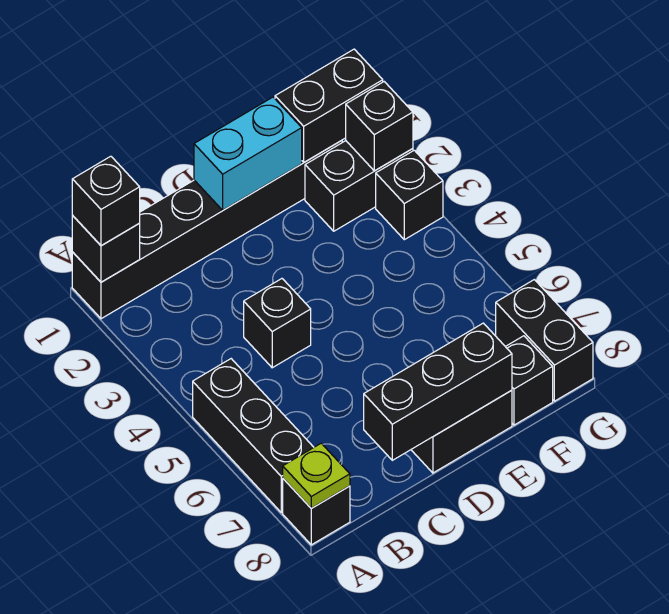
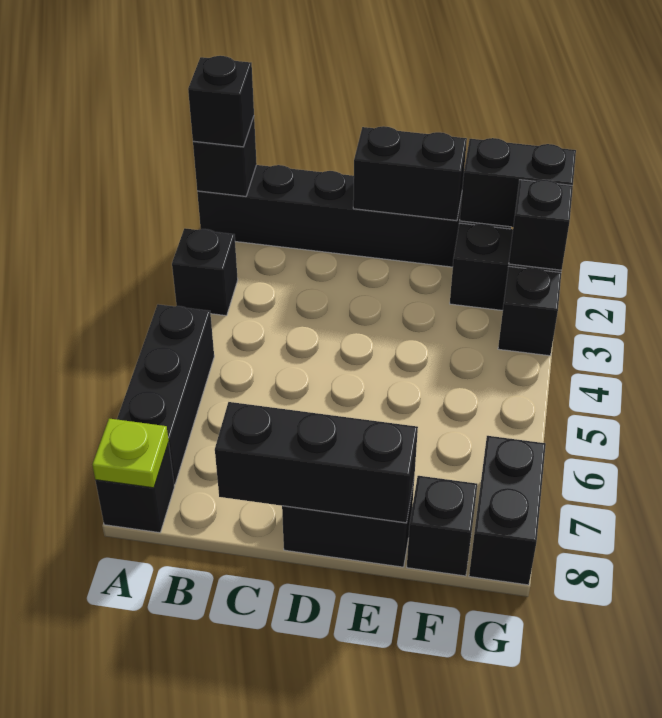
black 1x1 brick [244,279,311,368] -> black 1x1 brick moved to [172,228,238,316]
cyan 1x2 brick [194,97,302,210] -> black 1x2 brick [353,126,467,221]

